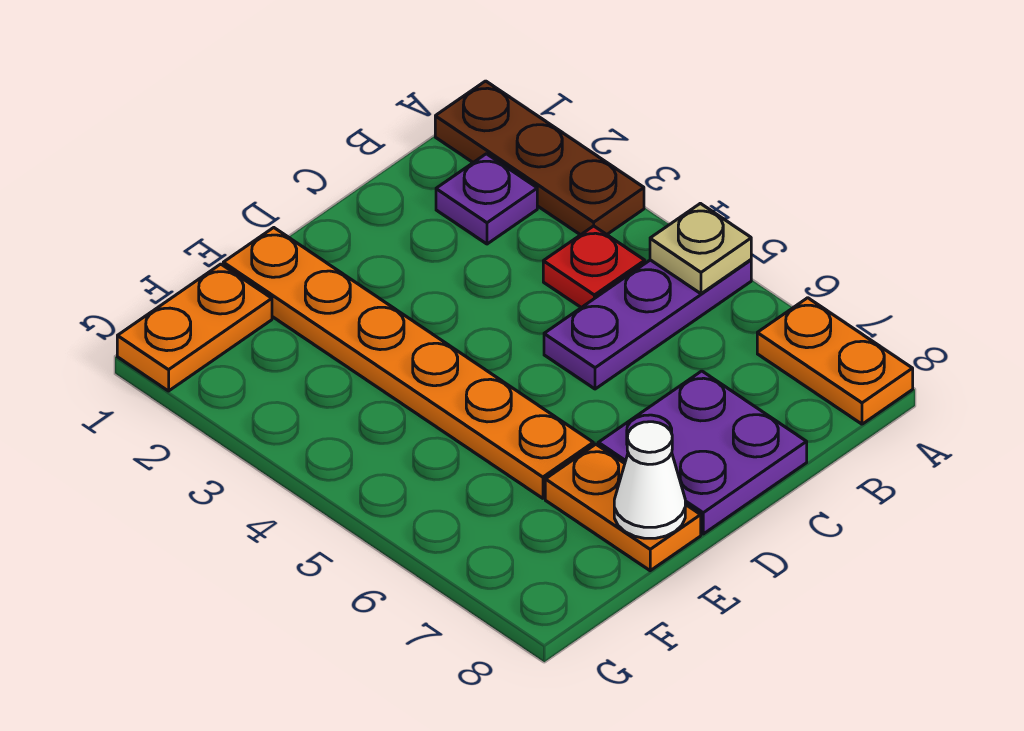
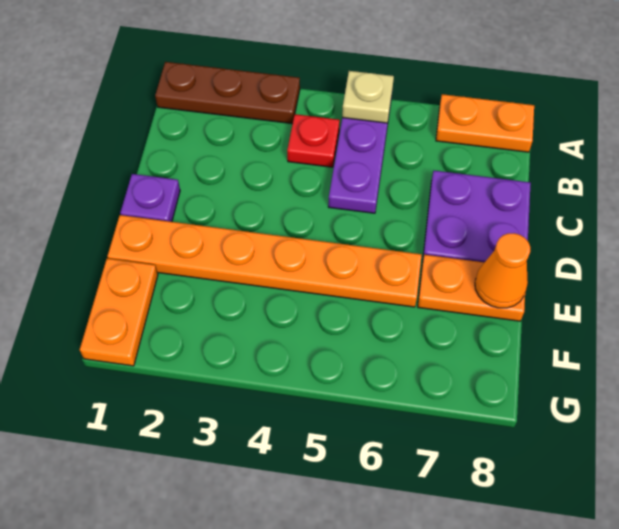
purple 1x1 plate [436,154,537,244] -> purple 1x1 plate moved to [120,174,180,222]
white 1x1 cone [614,422,685,538] -> orange 1x1 cone [475,233,530,308]

